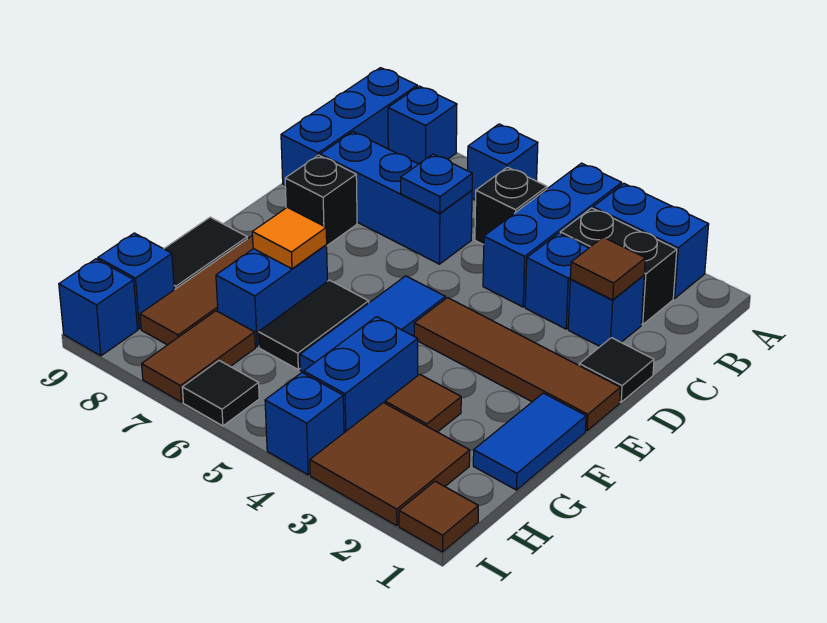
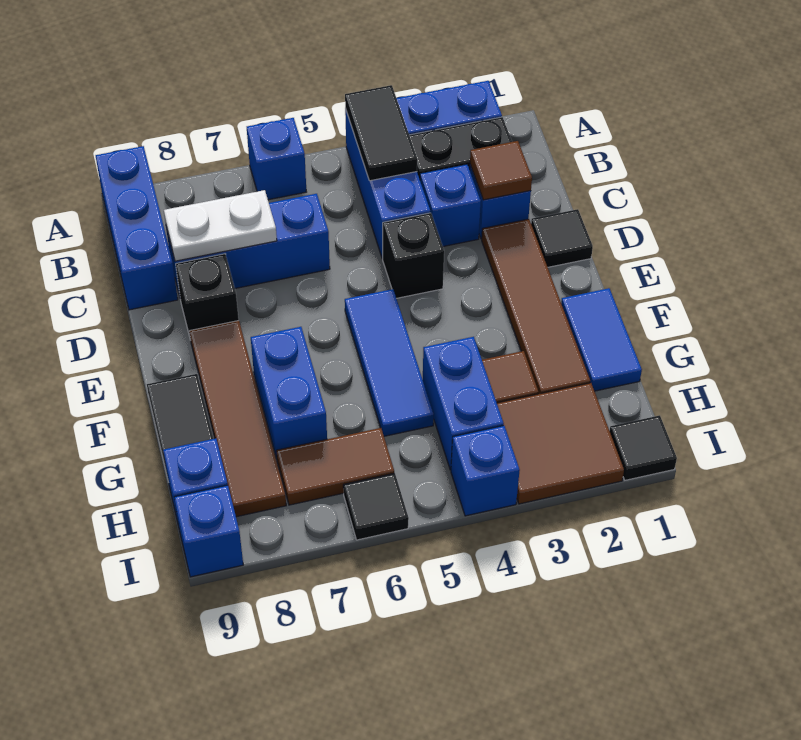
blue 1x1 brick [388,86,457,164] -> none
black 1x1 brick [475,167,547,245] -> black 1x1 brick moved to [382,213,444,298]
blue 1x1 plate [401,154,472,213] -> none
none -> white 1x2 plate [164,190,277,261]
brown 1x4 tile [414,298,620,431] -> brown 1x4 tile turned to [482,219,590,394]
black 1x2 tile [258,280,369,369] -> black 1x2 tile moved to [345,85,417,181]
orange 1x1 tile [252,207,327,269] -> none
brown 1x2 tile [142,311,255,402] -> brown 1x2 tile turned to [276,428,394,505]
brown 1x1 tile [399,481,478,552] -> black 1x1 tile [610,415,677,480]

